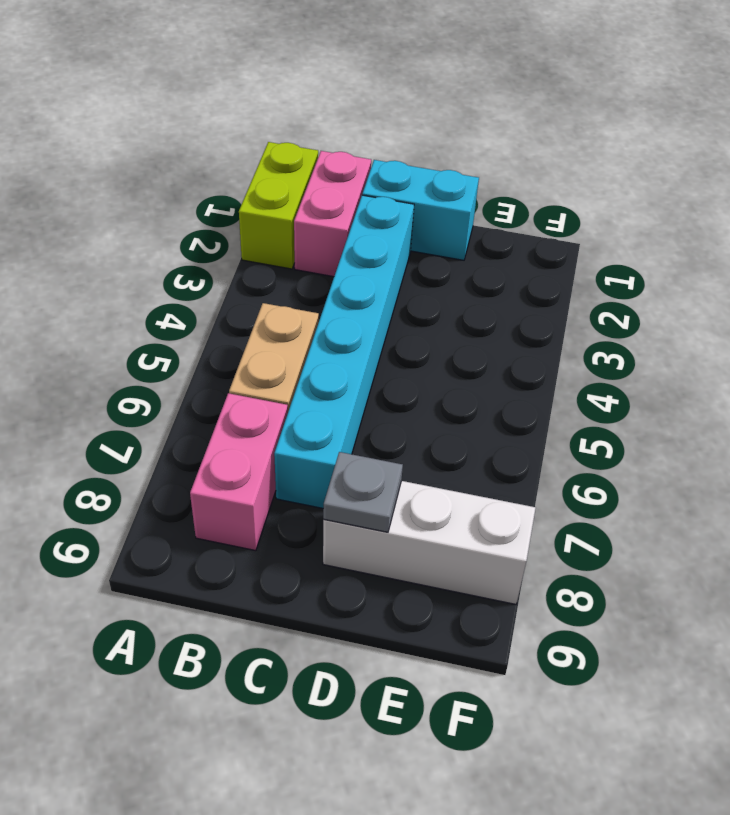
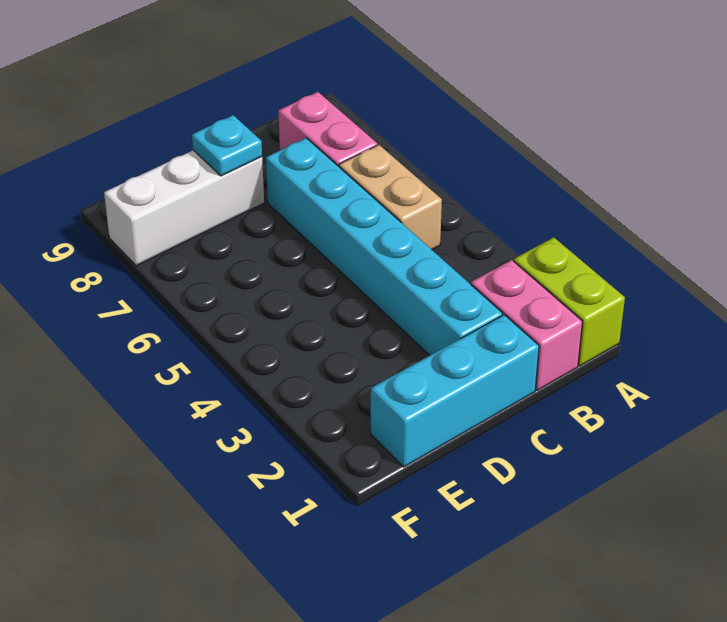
cyan 1x2 brick [362,160,479,260] -> cyan 1x3 brick [371,315,539,467]
grey 1x1 plate [323,452,403,532] -> cyan 1x1 plate [192,115,262,176]

